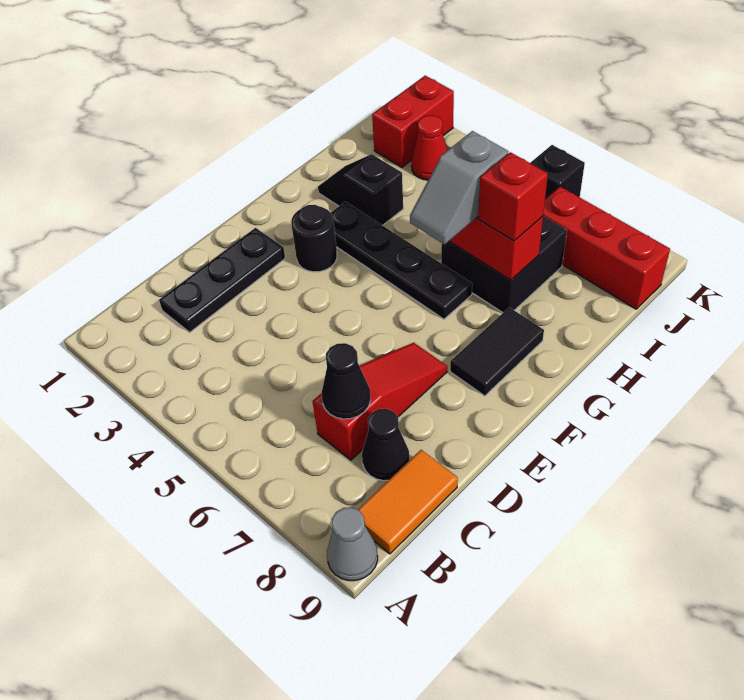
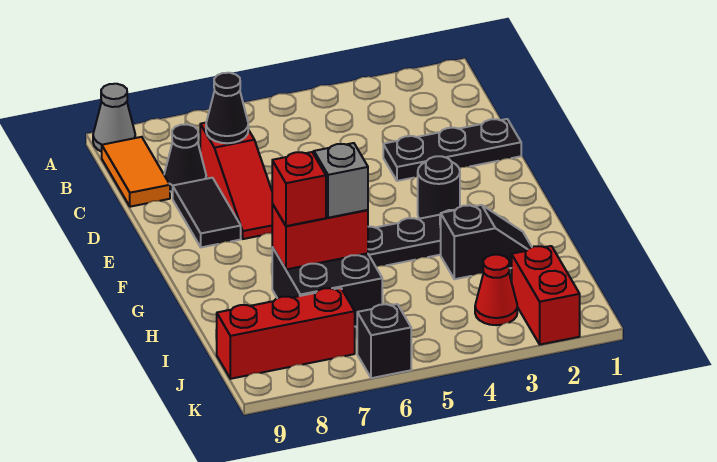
black 1x3 plate [159,228,285,332] -> black 1x3 plate turned to [383,119,521,181]
black 1x2 tile [450,307,544,396] -> black 1x2 tile moved to [173,178,241,247]

